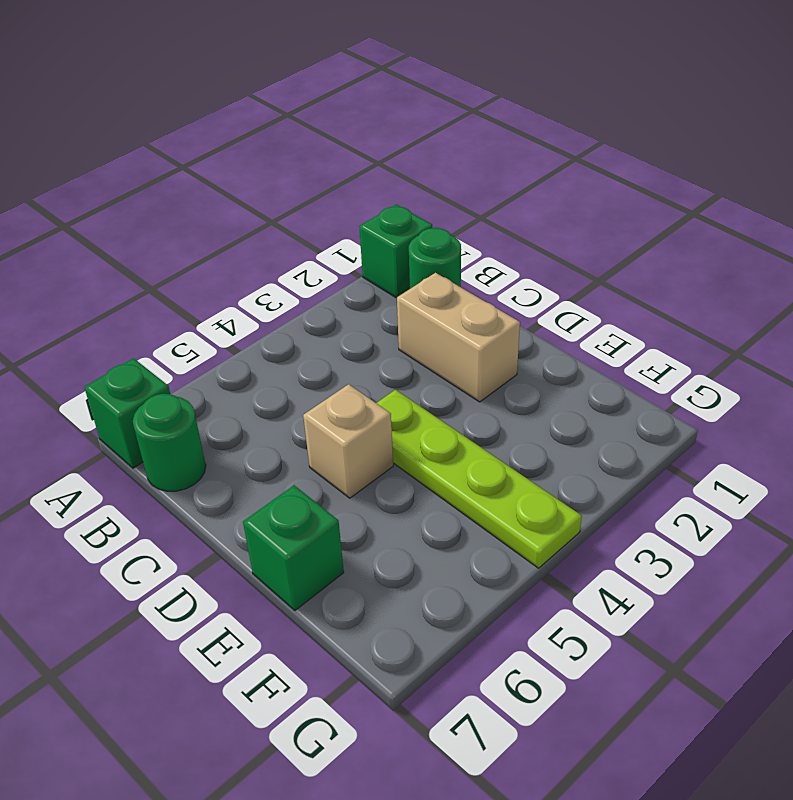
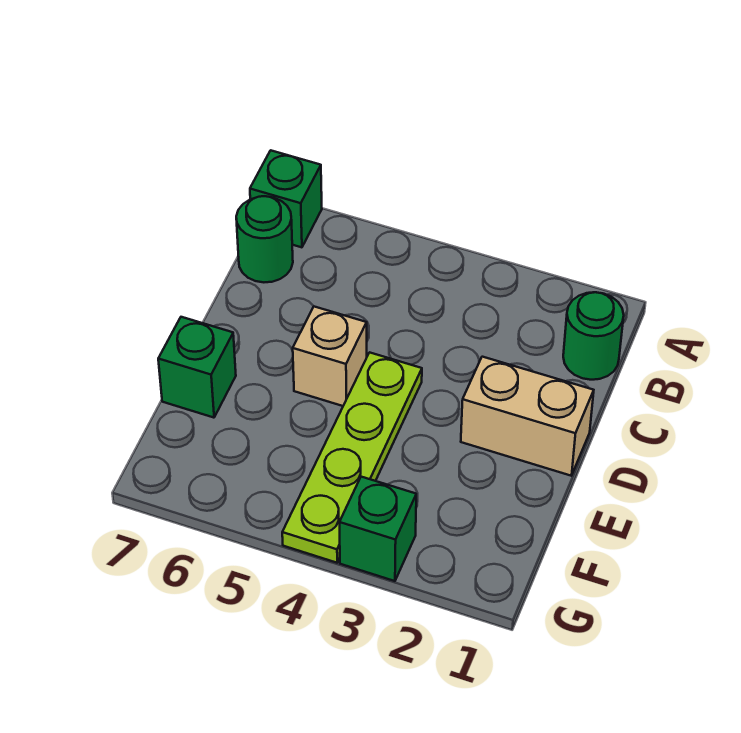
green 1x1 brick [359,205,432,298] -> green 1x1 brick moved to [339,477,416,581]
tan 1x2 brick [397,273,520,402] -> tan 1x2 brick turned to [461,357,594,476]

